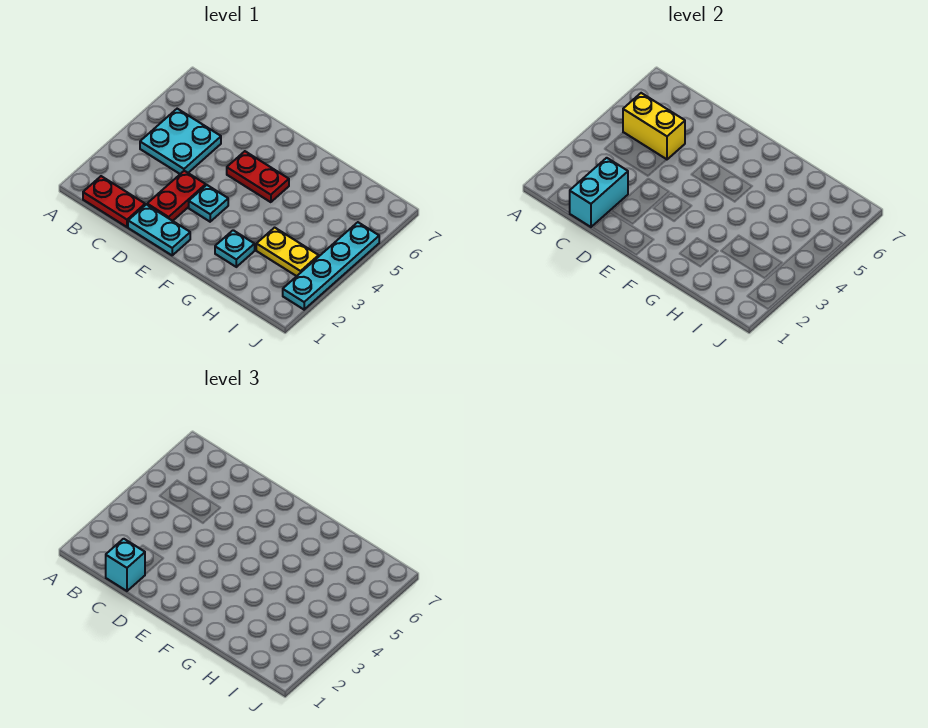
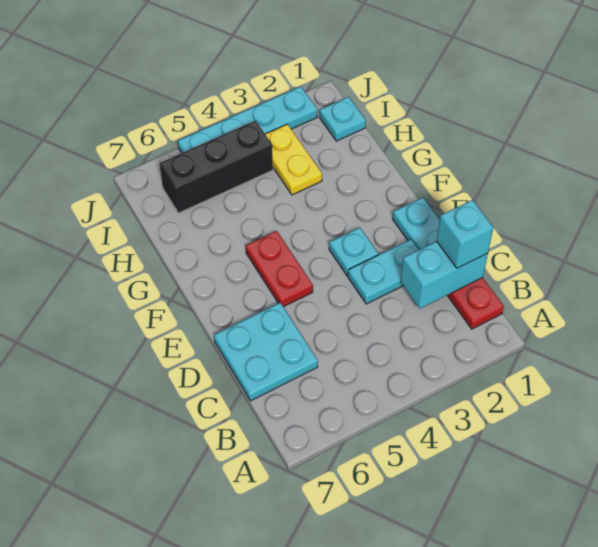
cyan 2x2 plate [140,109,221,174] -> cyan 2x2 plate moved to [214,303,318,401]
yellow 1x2 brick [623,93,685,159] -> none
red 1x2 plate [147,171,206,221] -> cyan 1x2 plate [348,239,419,304]
cyan 1x1 plate [215,230,255,267] -> cyan 1x1 plate moved to [320,97,366,141]
none -> black 1x3 brick [159,121,273,213]

